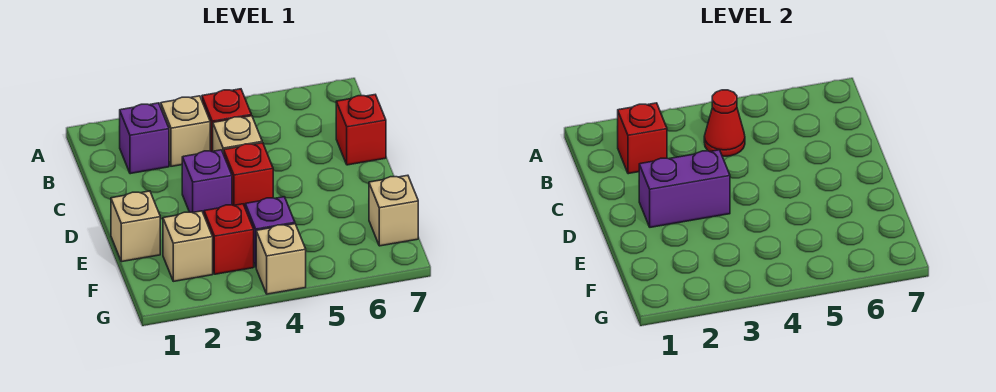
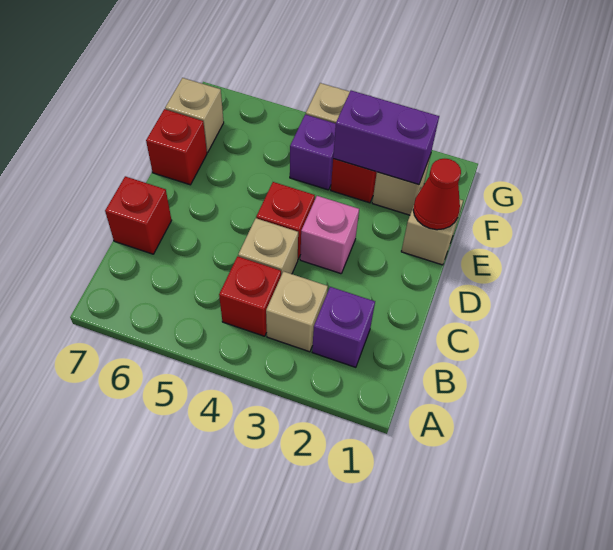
red 1x1 brick [618,103,667,174] -> red 1x1 brick moved to [146,109,207,185]
red 1x1 cone [704,90,745,156] -> red 1x1 cone moved to [413,159,461,230]
purple 1x2 brick [639,150,730,227] -> purple 1x2 brick moved to [333,91,439,185]
purple 1x1 brick [182,150,232,214] -> pink 1x1 brick [300,196,359,274]

